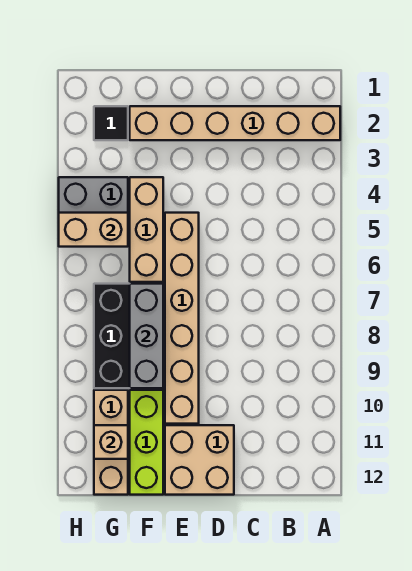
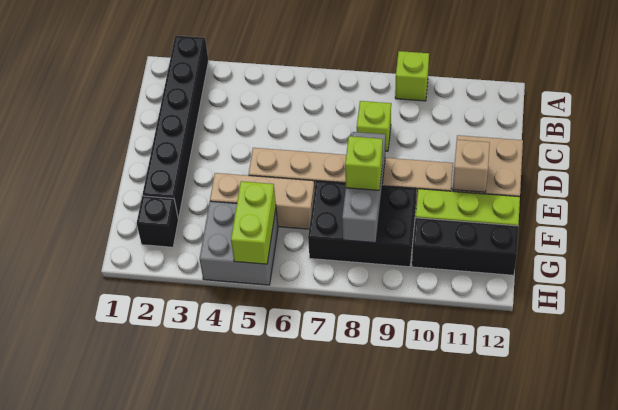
tan 1x6 brick [130,106,340,140] -> black 1x6 brick [143,36,208,219]
none -> lime 1x1 brick [395,51,429,101]
none -> lime 1x1 brick [357,101,391,151]
grey 1x3 brick [130,284,163,388] -> grey 1x3 brick turned to [342,132,386,243]
none -> lime 1x1 brick [345,136,383,190]
black 1x1 tile [94,106,128,140] -> black 1x1 brick [137,196,178,247]
tan 1x2 brick [59,213,128,247] -> lime 1x2 brick [231,181,276,264]
tan 1x3 brick [94,390,128,495] -> black 1x3 brick [412,218,518,275]
tan 1x1 brick [94,425,128,459] -> tan 1x1 brick moved to [453,140,490,192]

